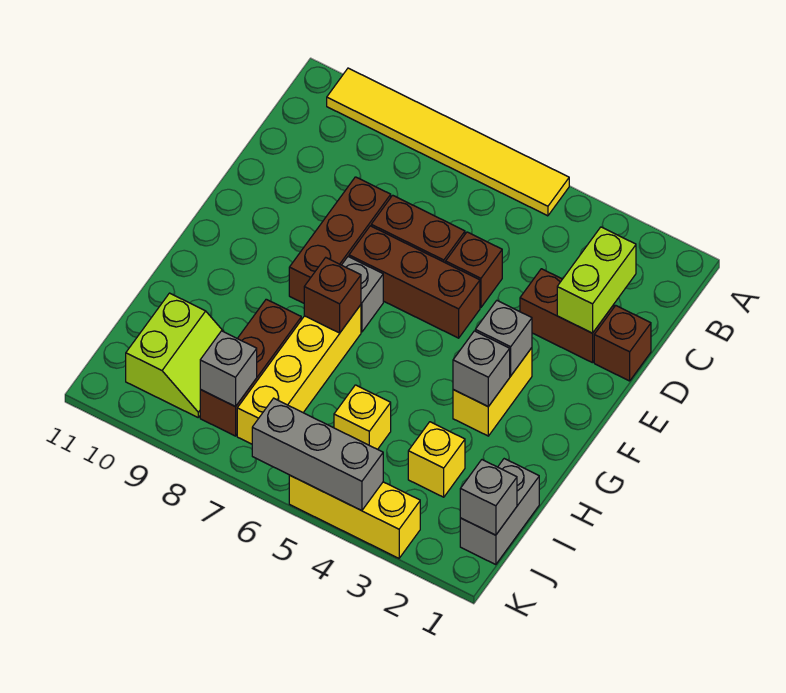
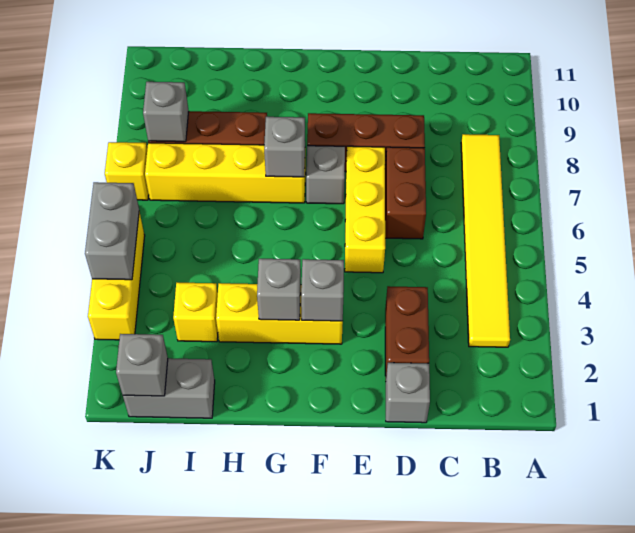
yellow 1x6 tile [327,68,569,216] -> yellow 1x6 tile moved to [461,134,510,347]
lime 1x2 brick [557,227,636,333] -> none
brown 1x1 brick [594,306,651,381] -> grey 1x1 brick [386,363,430,423]
brown 1x1 brick [446,232,502,307] -> none
brown 1x3 brick [349,226,480,338] -> yellow 1x3 brick [345,146,385,273]
yellow 1x2 brick [453,348,532,436] -> yellow 1x3 brick [216,283,343,344]
brown 1x1 brick [304,258,361,333] -> grey 1x1 brick [264,117,305,177]
yellow 1x1 brick [334,385,391,449] -> yellow 1x1 brick moved to [105,142,149,200]
lime 2x2 slope [126,293,223,417] -> none
grey 1x3 brick [252,398,383,511] -> grey 1x2 brick [85,182,139,280]

